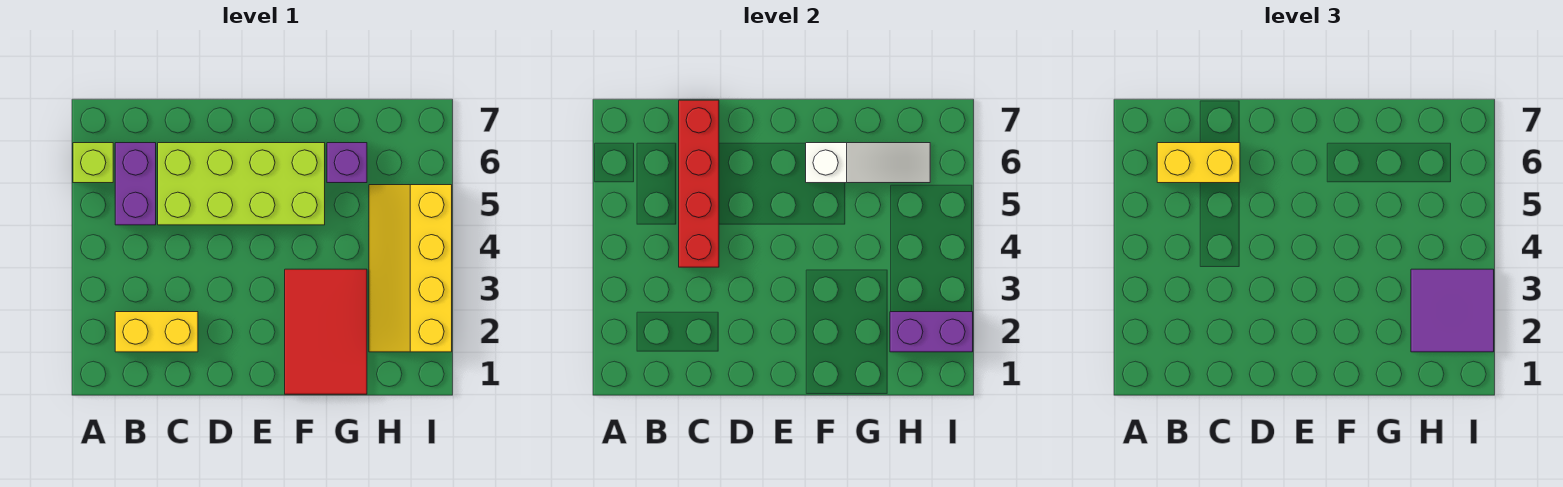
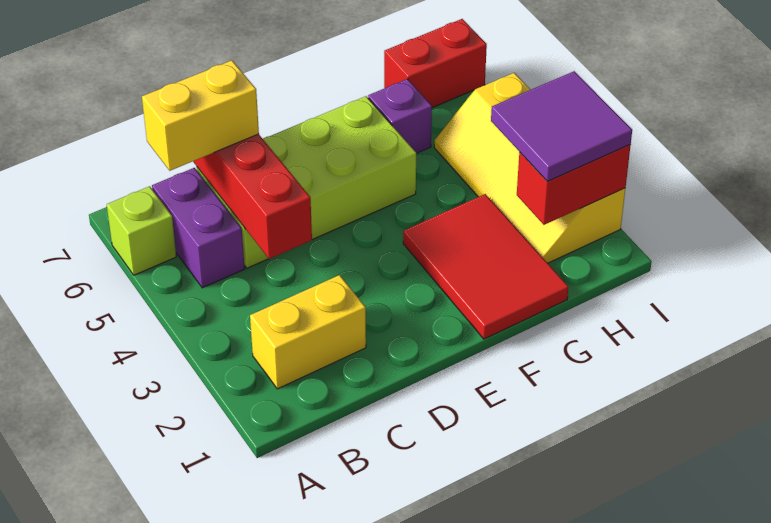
white 1x3 slope [806,143,930,183] -> none
purple 1x2 brick [890,312,973,352] -> red 1x2 brick [517,145,631,225]
none -> red 1x2 brick [384,19,487,108]

